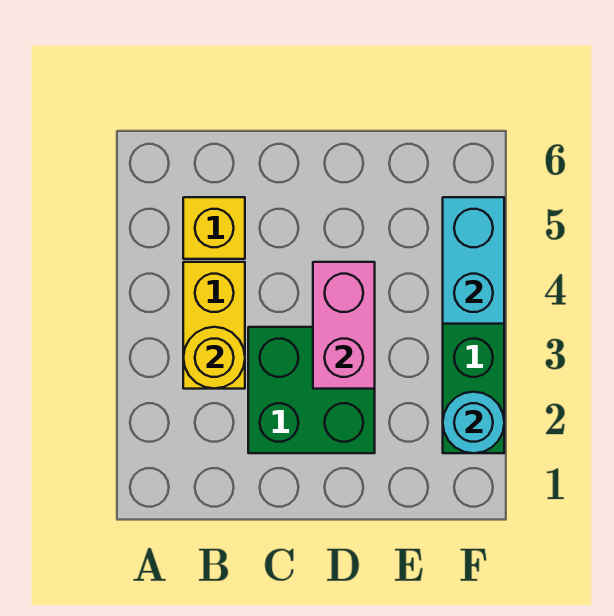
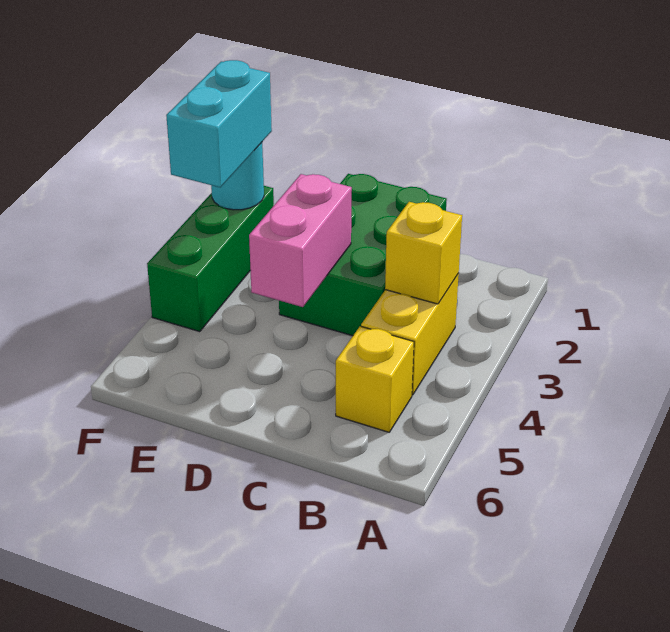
yellow 1x1 round brick [183,327,245,389] -> yellow 1x1 brick [385,202,462,304]
green 2x2 brick [248,327,375,453] -> green 2x3 brick [279,174,447,336]
cyan 1x2 brick [443,197,504,324] -> cyan 1x2 brick moved to [166,60,272,187]

